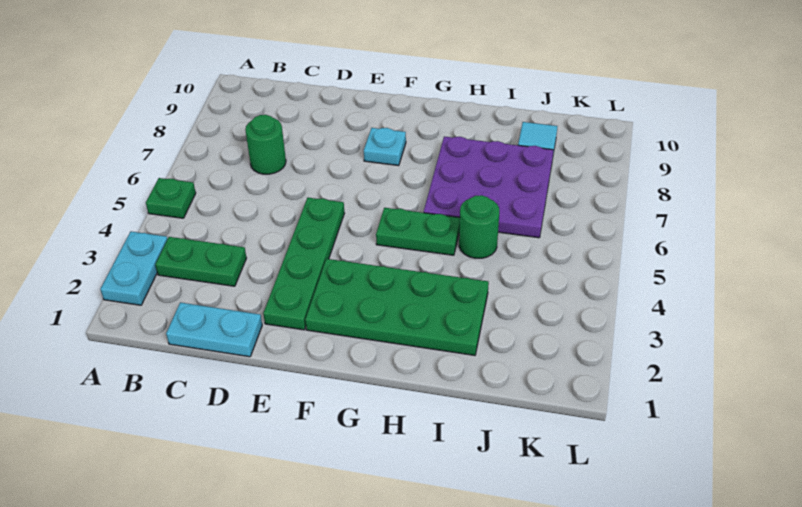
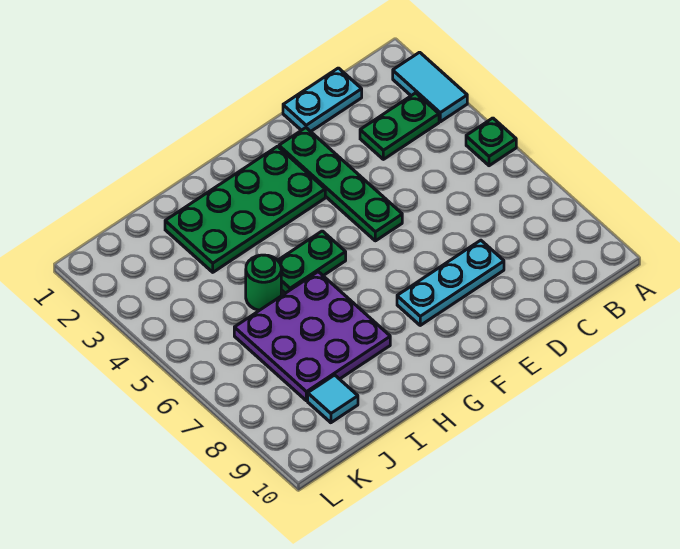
cyan 1x2 plate [100,231,167,305] -> cyan 1x2 tile [393,52,467,122]
green 1x1 round brick [245,115,286,174] -> none
cyan 1x1 plate [364,128,406,166] -> cyan 1x3 plate [397,240,504,325]

